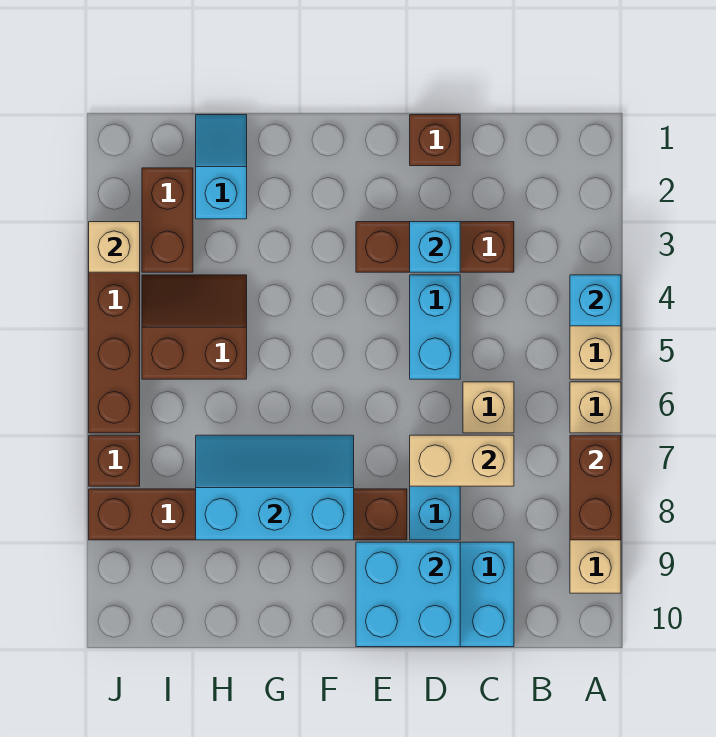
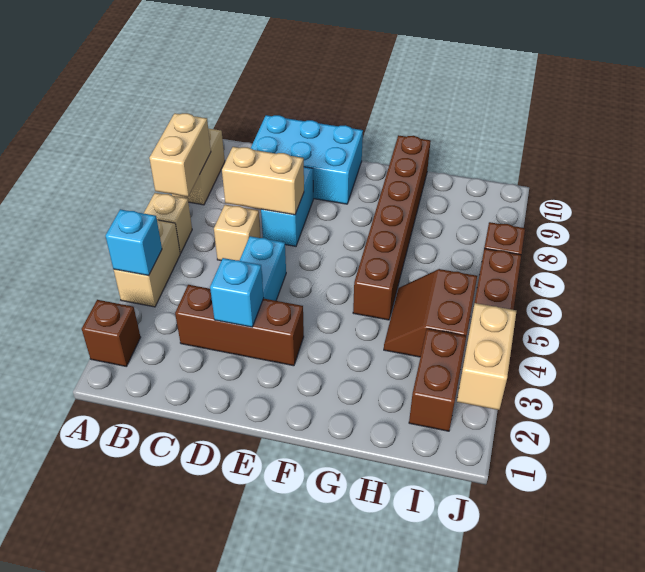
brown 1x2 brick [570,435,621,540] -> tan 1x2 brick [149,113,211,197]
brown 1x1 brick [410,115,460,166] -> brown 1x1 brick moved to [82,300,141,367]
cyan 2x2 brick [356,542,460,647] -> none
brown 1x6 brick [89,489,407,540] -> brown 1x6 brick turned to [353,135,431,320]
cyan 2x3 slope [196,435,354,540] -> none
cyan 1x2 slope [196,115,247,219] -> none
brown 2x2 slope [142,275,247,379] -> brown 2x2 slope turned to [384,269,477,357]
tan 1x1 brick [89,222,140,272] -> tan 1x2 brick [457,303,516,410]

